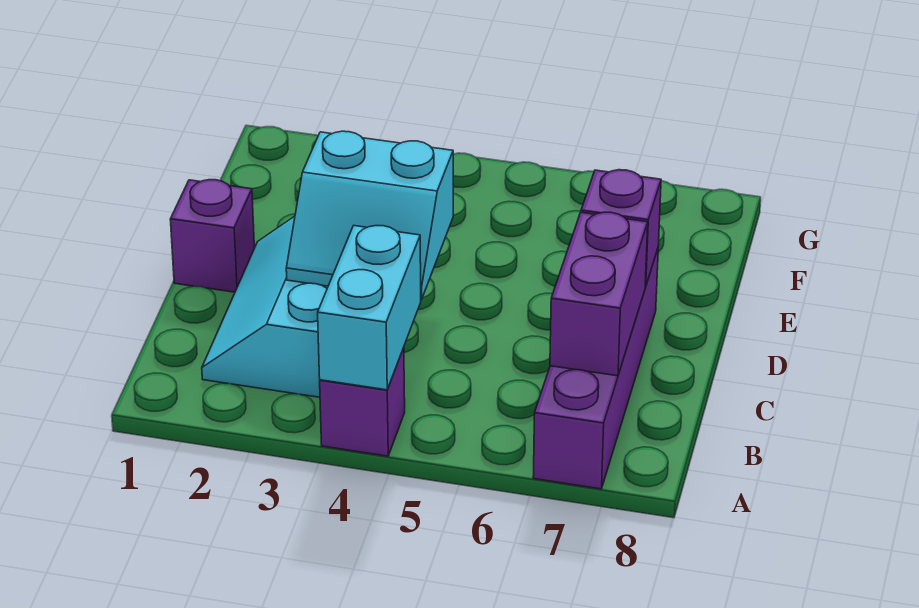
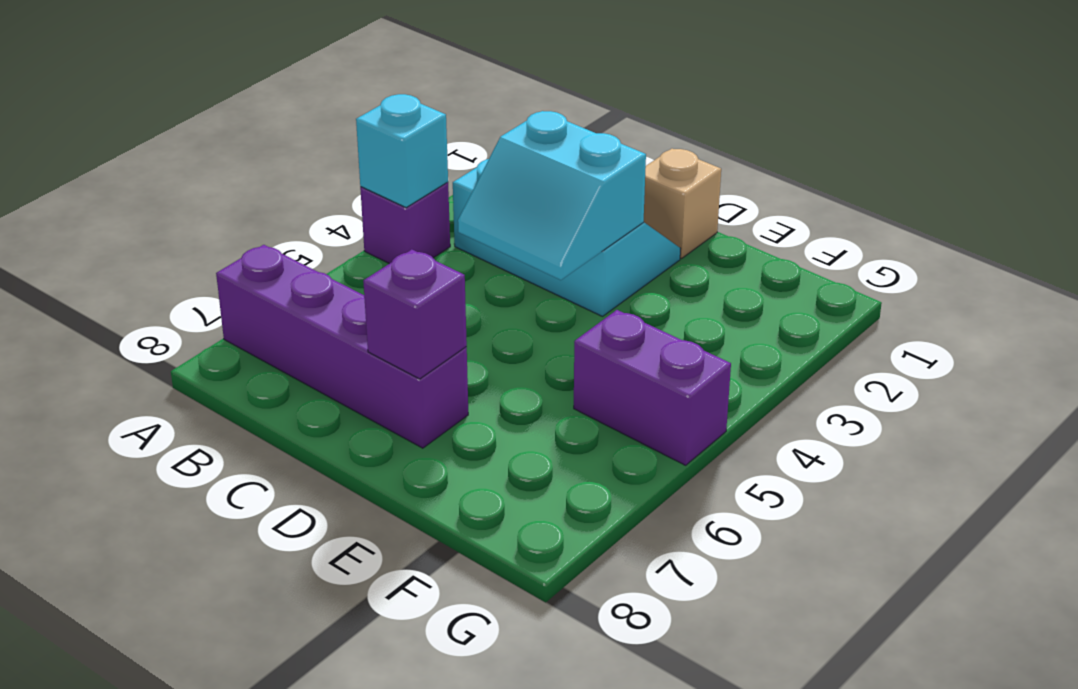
cyan 1x2 brick [318,226,421,390] -> cyan 1x1 brick [356,94,448,208]
purple 1x2 brick [550,212,648,376] -> purple 1x2 brick moved to [574,310,731,465]
cyan 2x2 slope [286,131,453,300] -> cyan 2x2 slope turned to [458,111,646,280]
purple 1x1 brick [170,180,254,292] -> tan 1x1 brick [644,149,721,258]

